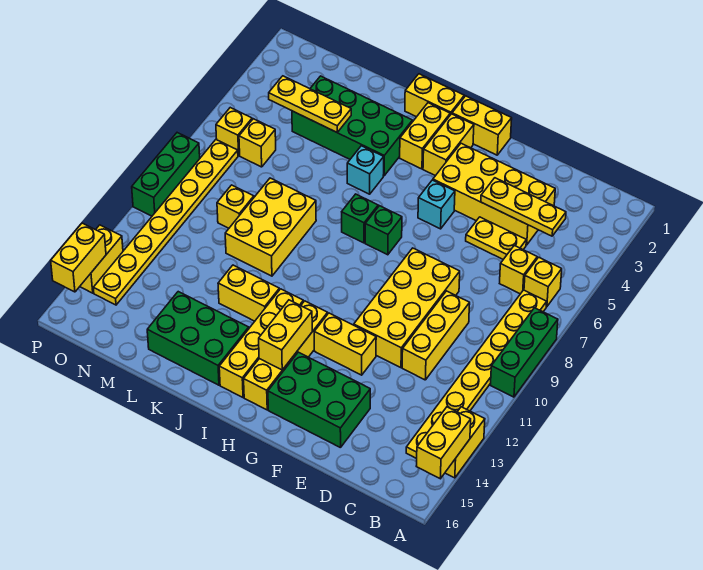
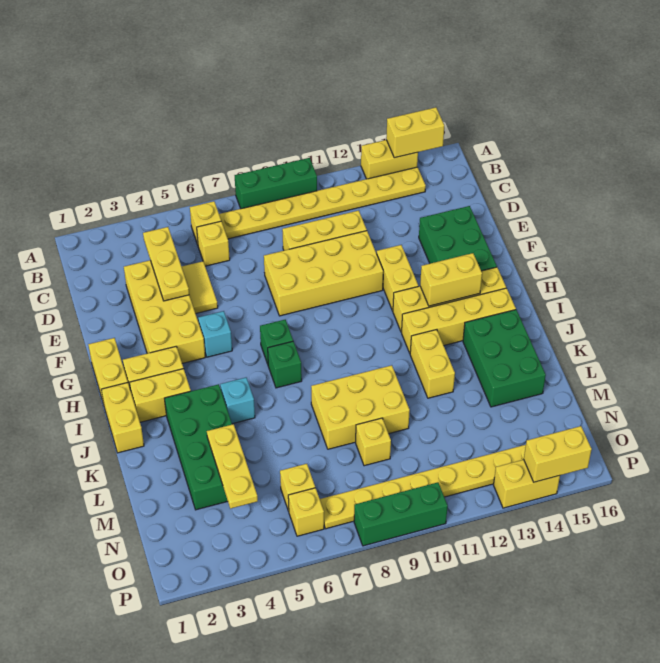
yellow 1x2 plate [466,217,526,259] -> yellow 1x2 tile [182,261,218,314]

